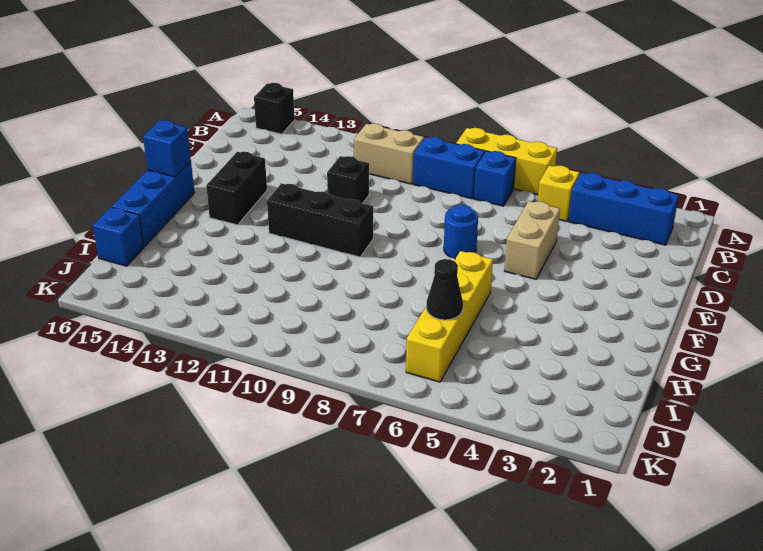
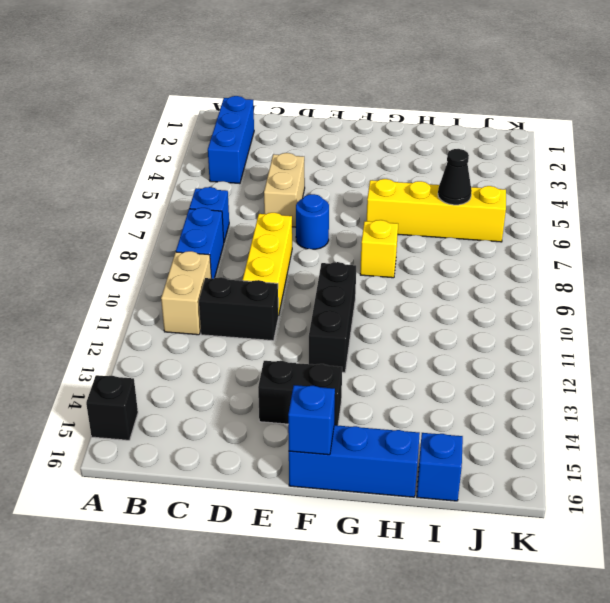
yellow 1x3 brick [456,128,557,194] -> yellow 1x3 brick moved to [243,213,292,316]
yellow 1x1 brick [538,165,579,221] -> yellow 1x1 brick moved to [360,220,398,278]
tan 1x2 brick [504,201,560,279] -> tan 1x2 brick turned to [264,153,305,227]
black 1x1 brick [327,156,369,203] -> black 1x2 brick [199,277,278,341]

